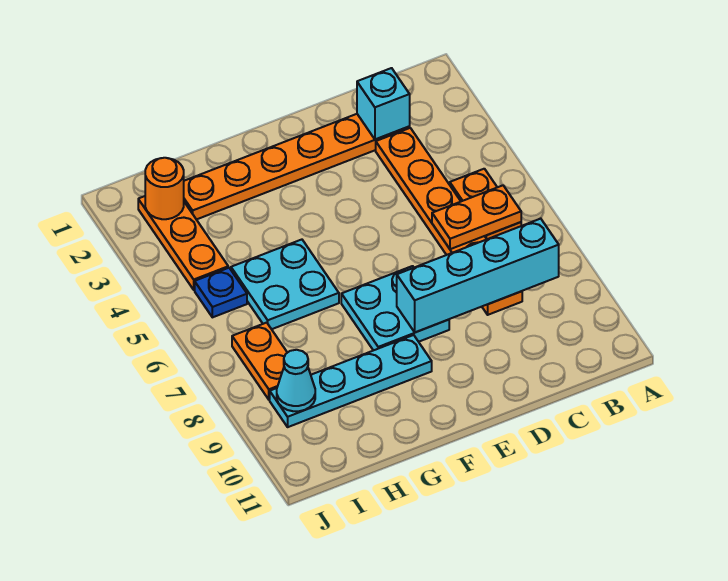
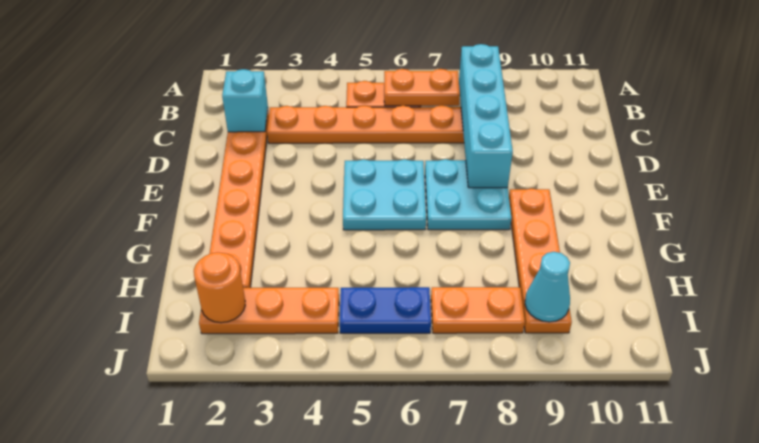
orange 1x2 plate [432,185,521,249] -> orange 1x2 plate turned to [384,69,460,106]
cyan 1x4 plate [270,335,432,427] -> orange 1x4 plate [509,188,572,333]
cyan 2x2 plate [231,240,339,329] -> cyan 2x2 plate moved to [343,159,426,230]
blue 1x1 plate [195,268,247,317] -> blue 1x2 plate [340,287,431,333]

